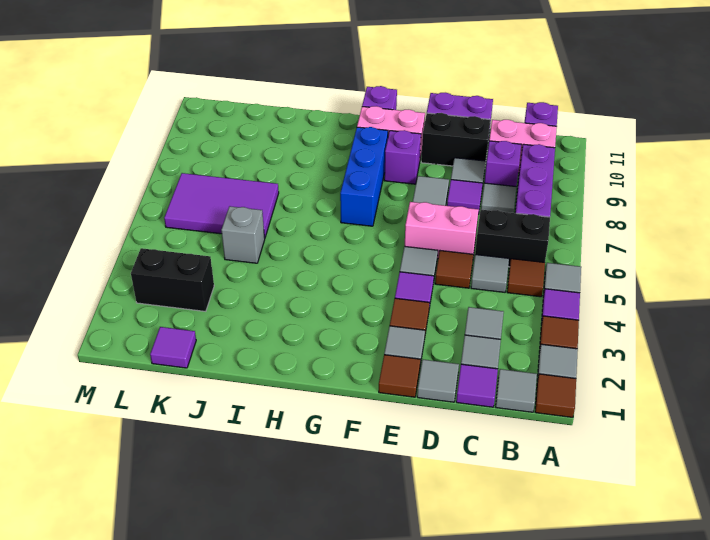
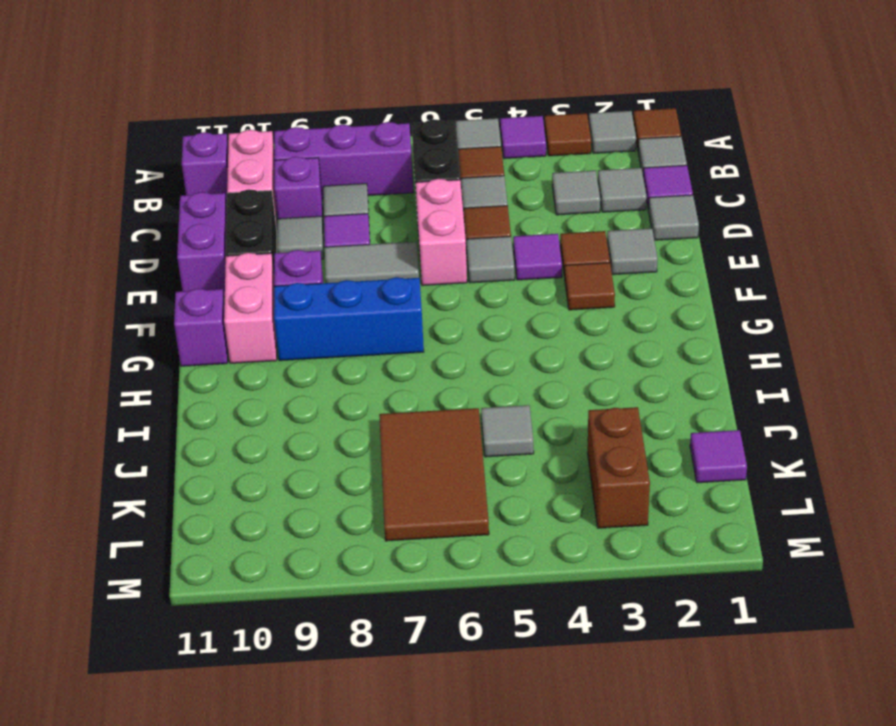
brown 1x1 tile [379,355,420,397] -> brown 1x1 tile moved to [565,263,615,310]
grey 1x1 brick [221,206,265,263] -> grey 1x1 tile [481,405,534,457]
purple 2x3 tile [164,173,279,239] -> brown 2x3 tile [379,408,489,541]
black 1x2 brick [131,248,214,311] -> brown 1x2 brick [588,407,650,528]

